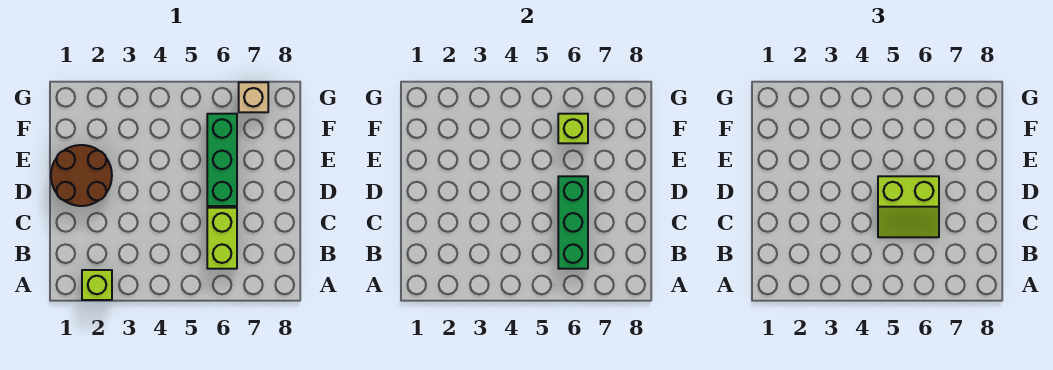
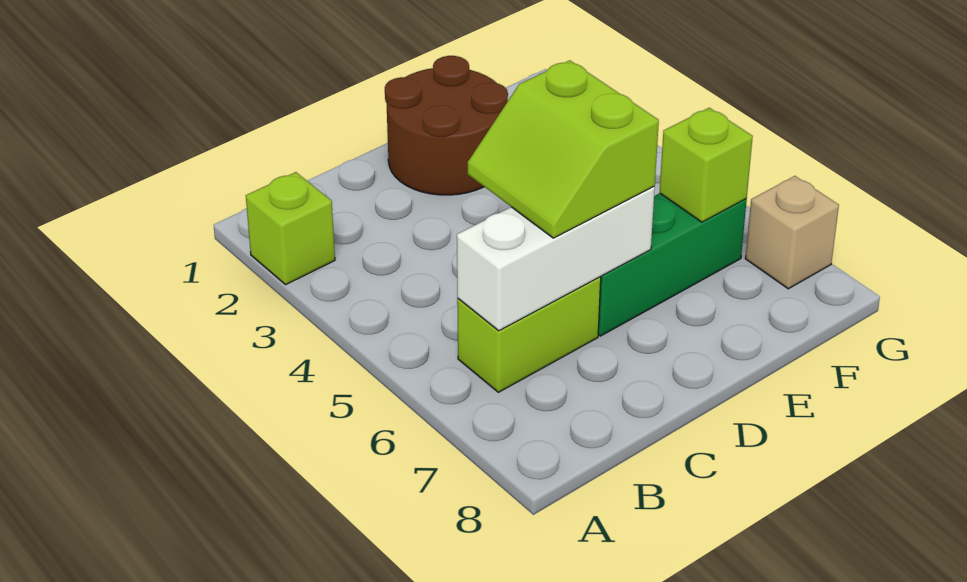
green 1x3 brick [558,176,588,269] -> white 1x3 brick [457,187,655,331]

